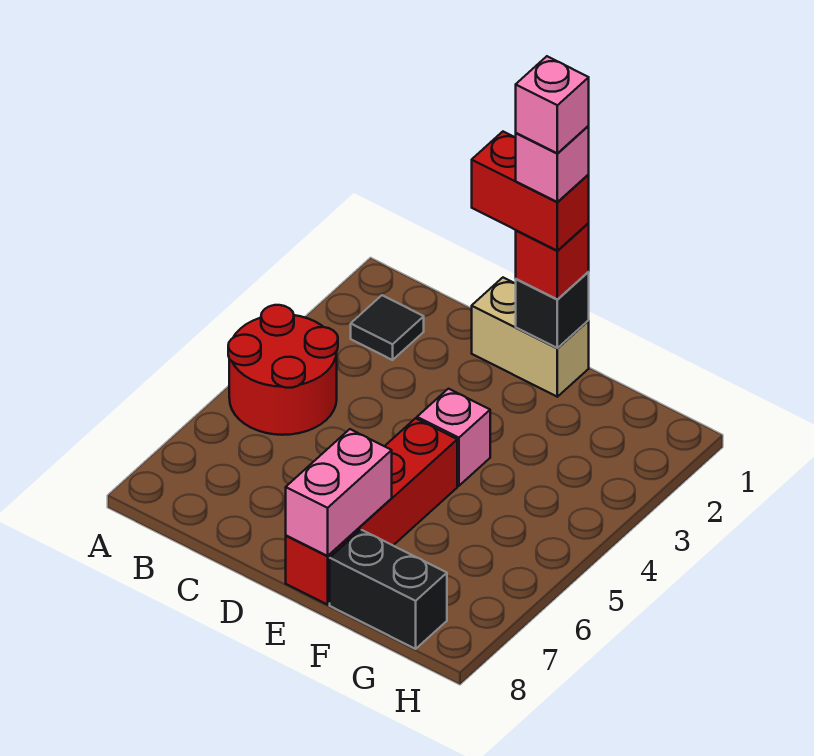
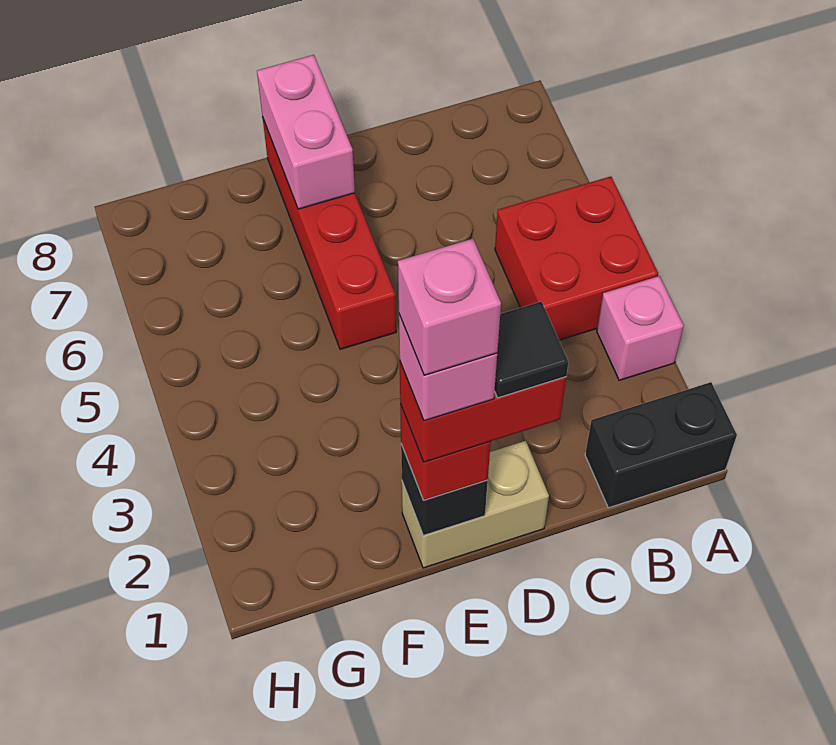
red 2x2 round brick [228,305,338,435] -> red 2x2 brick [495,176,658,340]
black 1x1 tile [351,295,424,360] -> black 1x1 tile moved to [495,302,568,398]
pink 1x1 brick [417,389,490,486] -> pink 1x1 brick moved to [597,276,684,380]
black 1x2 brick [330,530,447,649] -> black 1x2 brick moved to [585,382,737,508]

